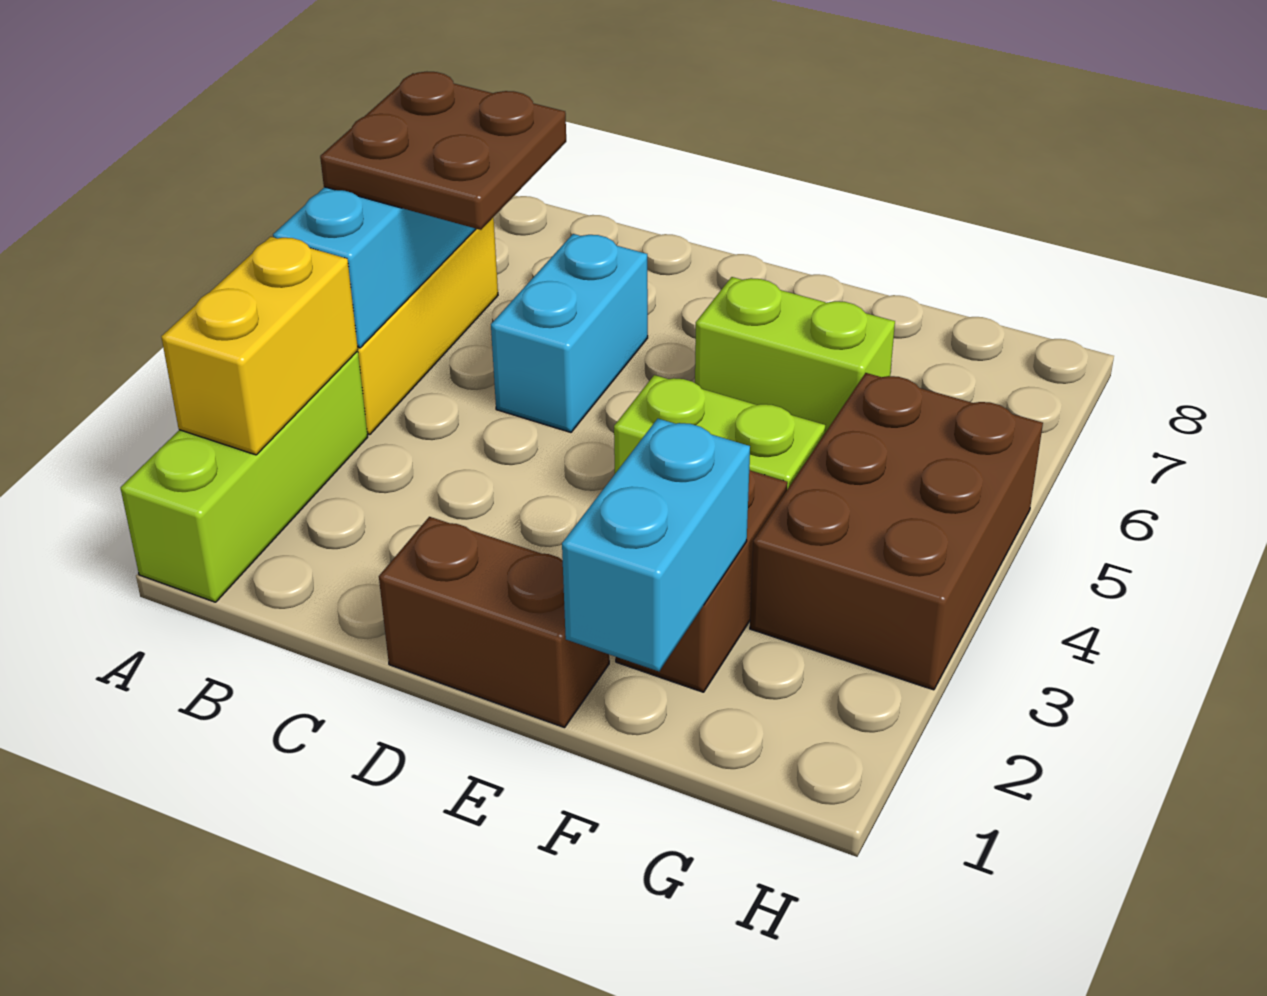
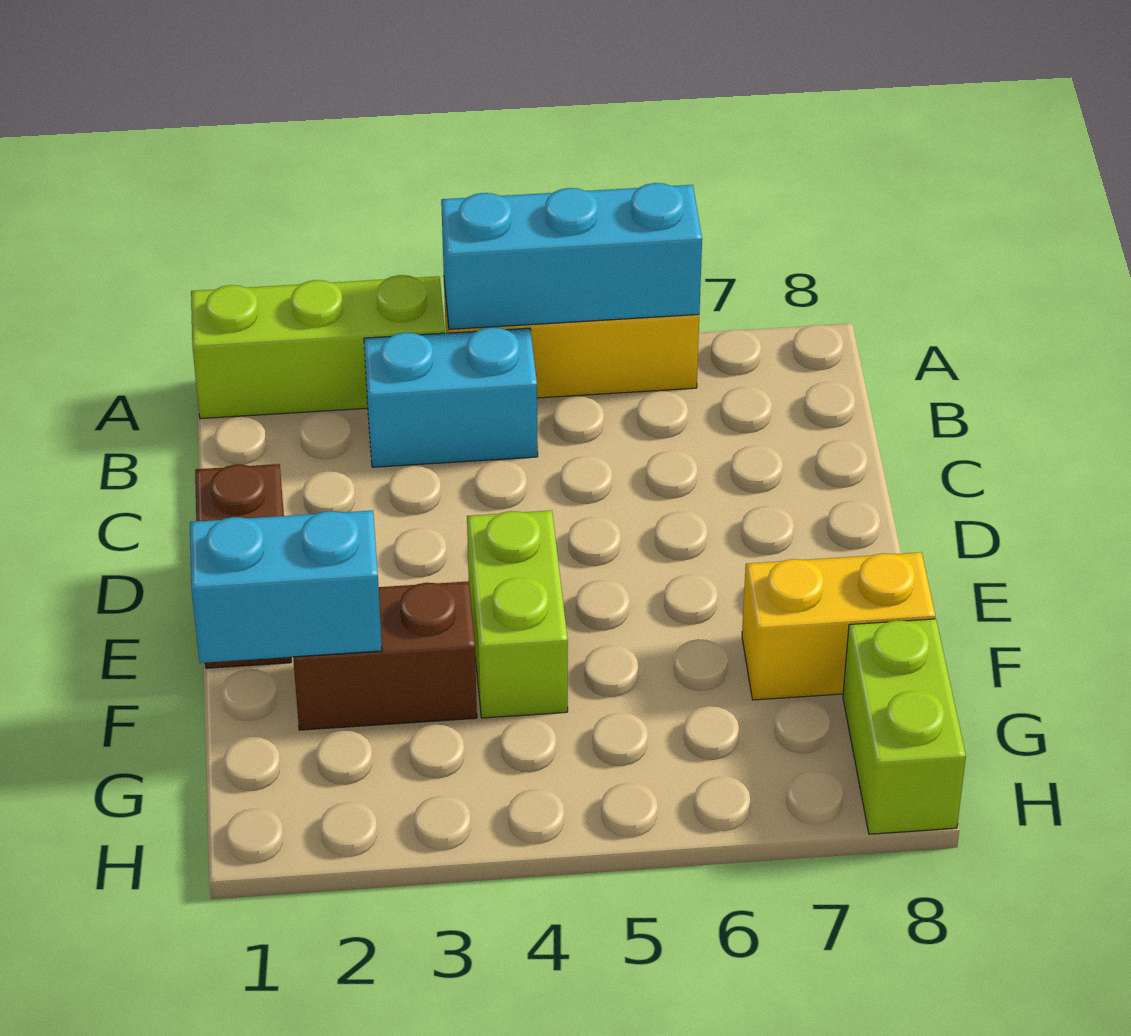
yellow 1x2 brick [161,237,358,455] -> yellow 1x2 brick moved to [742,552,935,700]
brown 2x2 plate [320,72,566,230] -> none
cyan 1x2 brick [491,234,648,432] -> cyan 1x2 brick moved to [364,327,538,467]
lime 1x2 brick [695,277,895,433] -> lime 1x2 brick moved to [843,619,966,834]
brown 2x3 brick [750,373,1043,690] -> none

